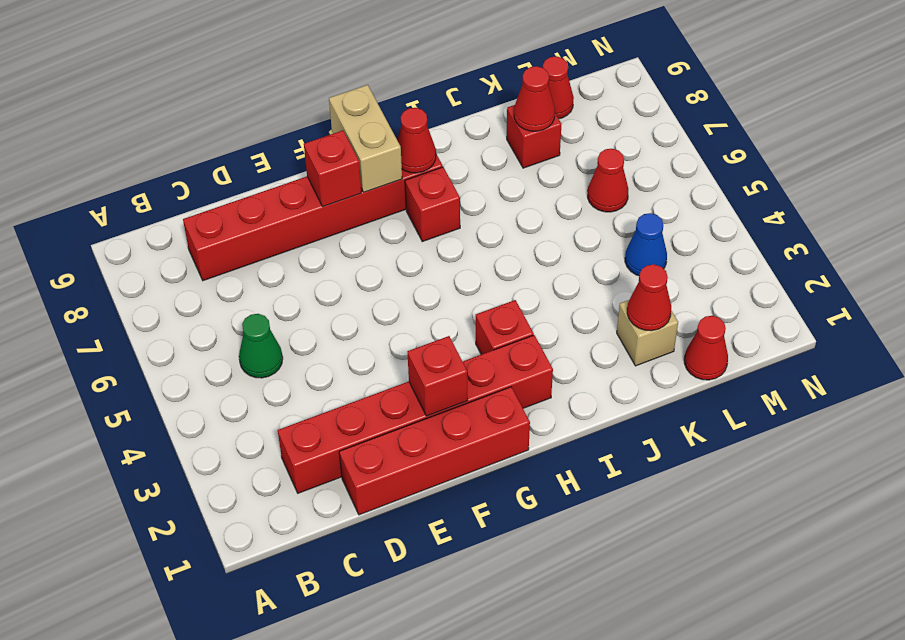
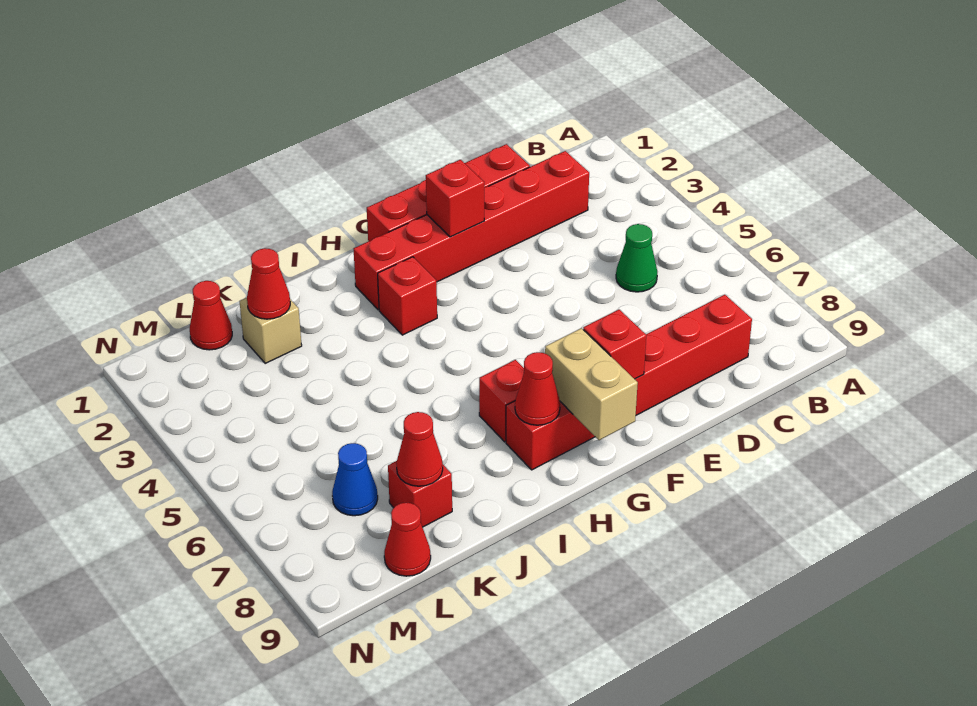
blue 1x1 cone [625,213,667,276] -> blue 1x1 cone moved to [332,443,378,516]
red 1x1 cone [588,149,628,212] -> none

